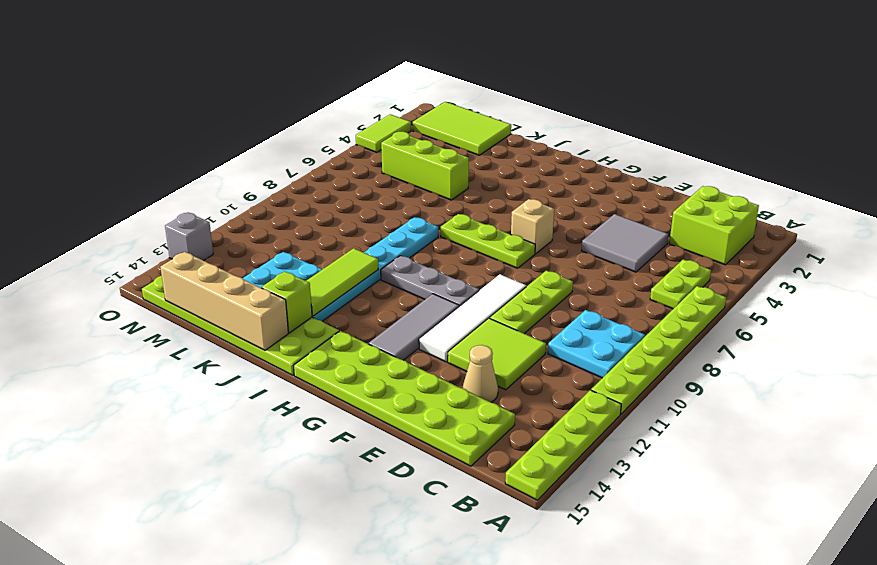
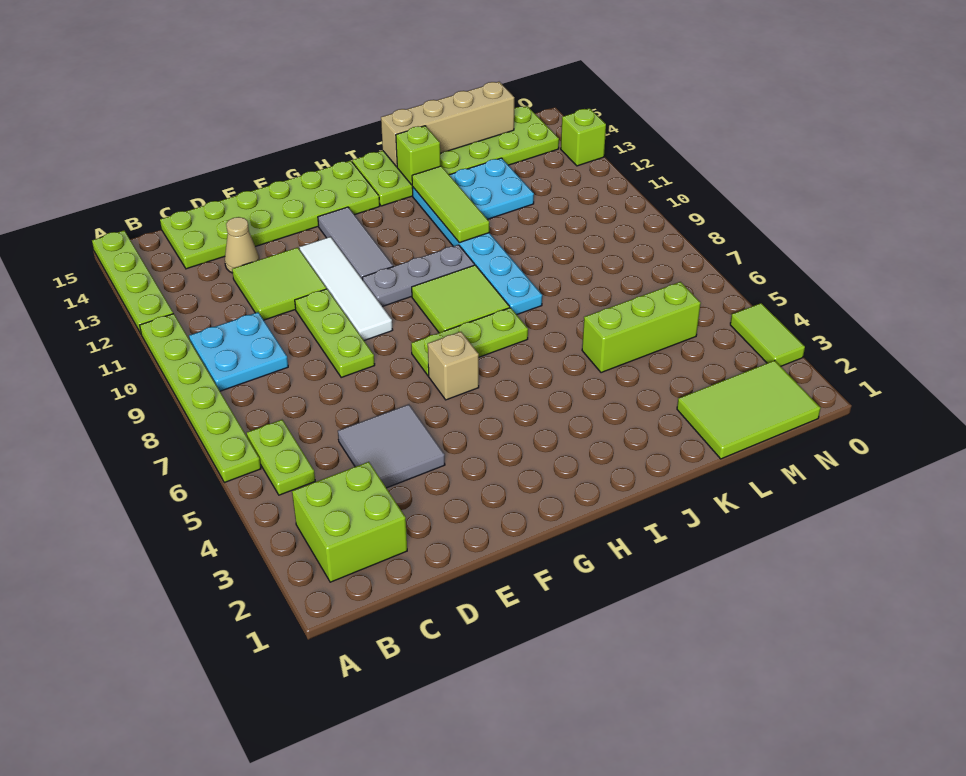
none -> lime 2x2 tile [412,265,510,333]
grey 1x1 brick [165,212,213,261] -> lime 1x1 brick [561,108,606,166]

